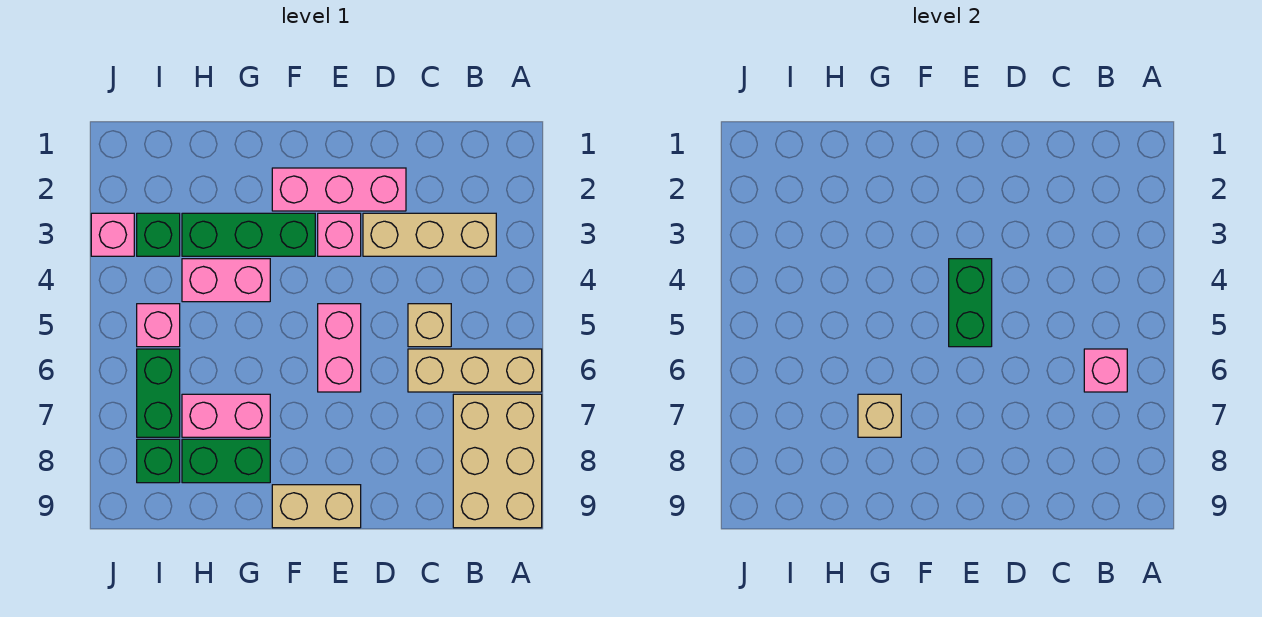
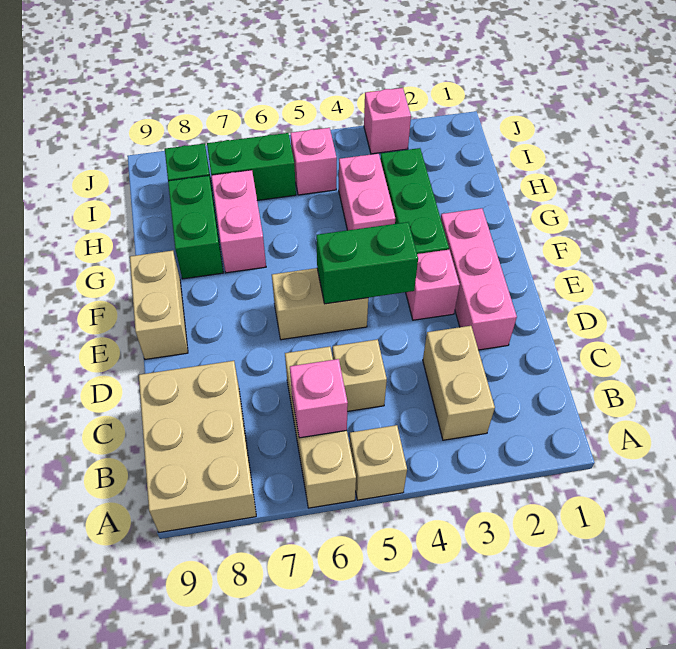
tan 2x3 brick [453,394,542,528] -> tan 2x3 brick turned to [139,361,256,532]
tan 1x3 brick [363,213,496,256] -> tan 1x2 brick [423,326,495,440]
pink 1x2 brick [318,304,361,392] -> tan 1x2 brick [272,268,368,340]
tan 1x1 brick [858,394,901,437] -> tan 1x1 brick moved to [349,425,407,500]
green 1x1 brick [137,213,180,256] -> none

